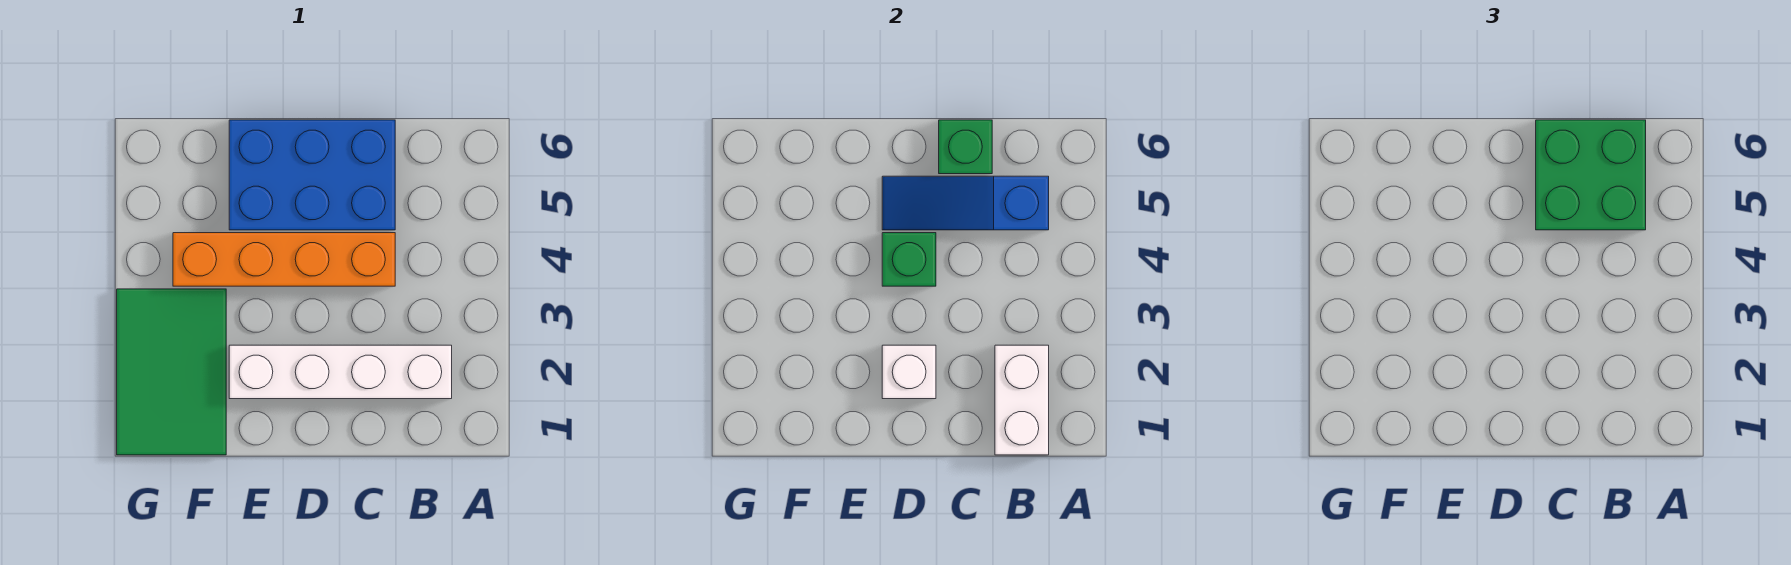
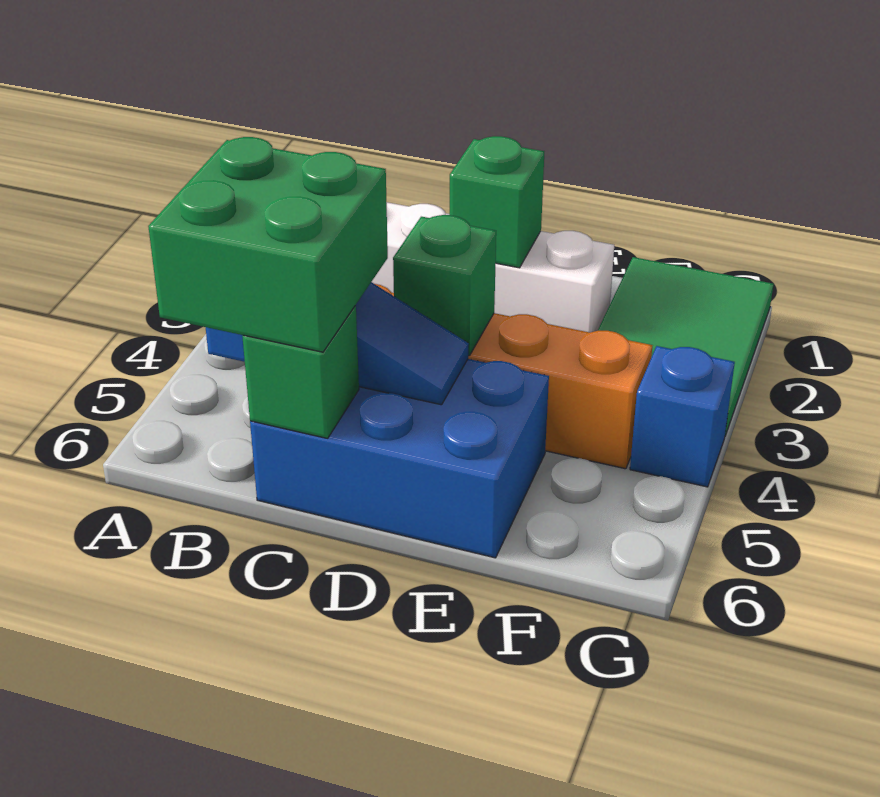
white 1x2 brick [995,345,1049,455] -> none
white 1x1 brick [882,345,936,399] -> green 1x1 brick [449,136,544,268]
none -> blue 1x1 brick [630,346,735,487]

